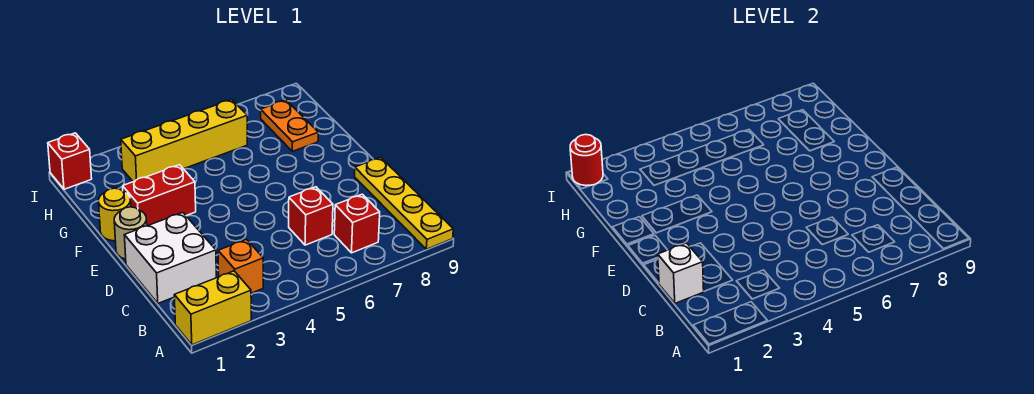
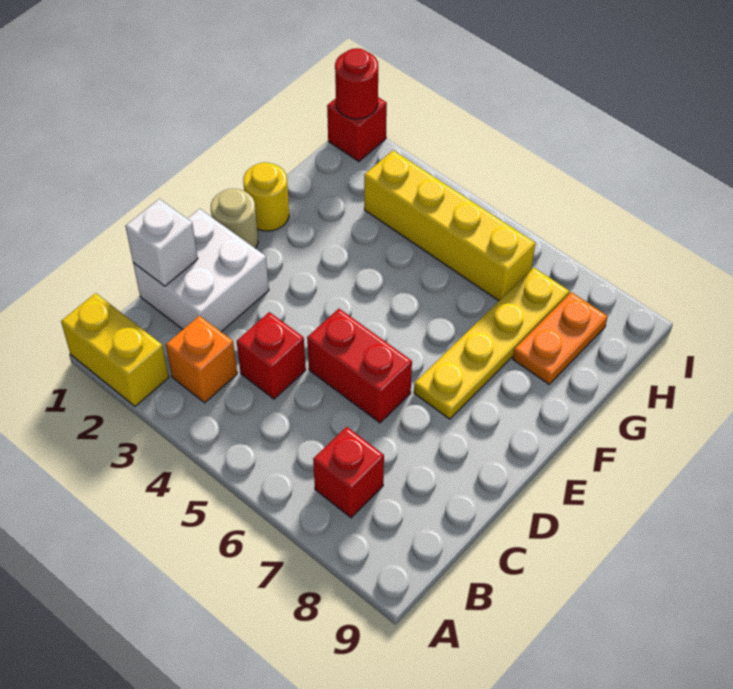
yellow 1x4 plate [354,157,453,249] -> yellow 1x4 plate moved to [414,268,569,419]
red 1x1 brick [289,187,333,245] -> red 1x1 brick moved to [237,312,306,399]
red 1x2 brick [123,165,196,226] -> red 1x2 brick moved to [307,309,412,423]

